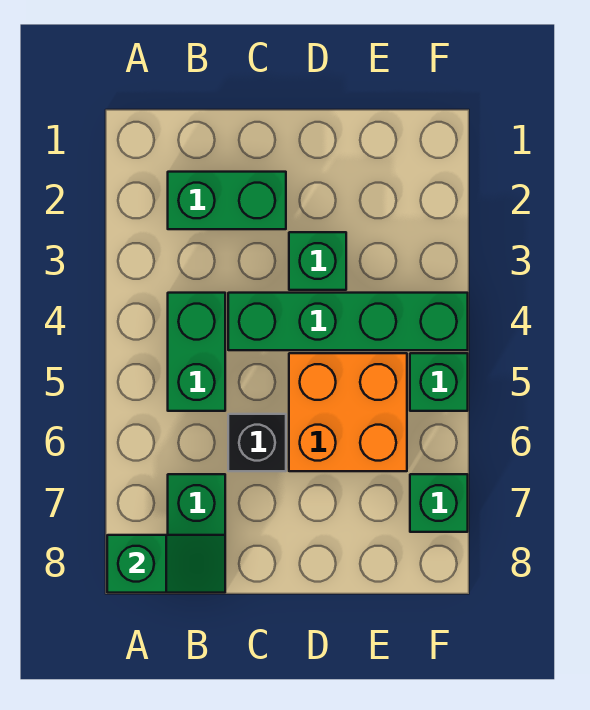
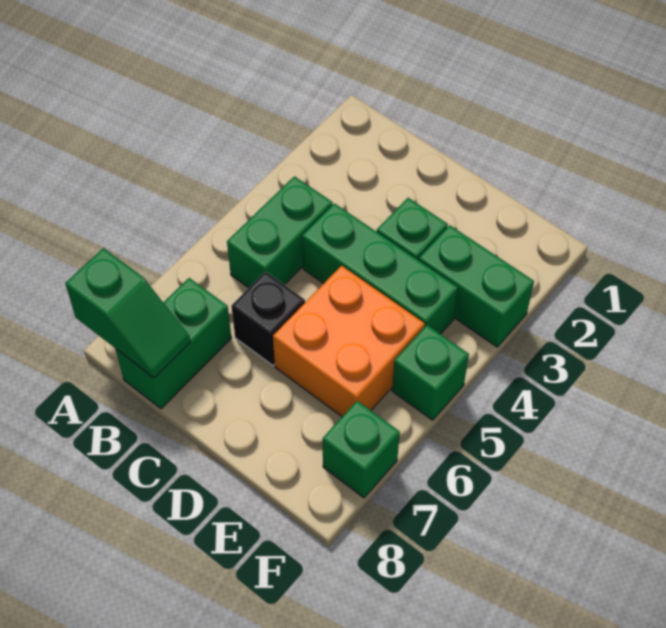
green 1x2 brick [168,172,286,229] -> green 1x2 brick moved to [419,225,534,347]
green 1x4 brick [228,293,468,350] -> green 1x3 brick [302,203,458,334]

